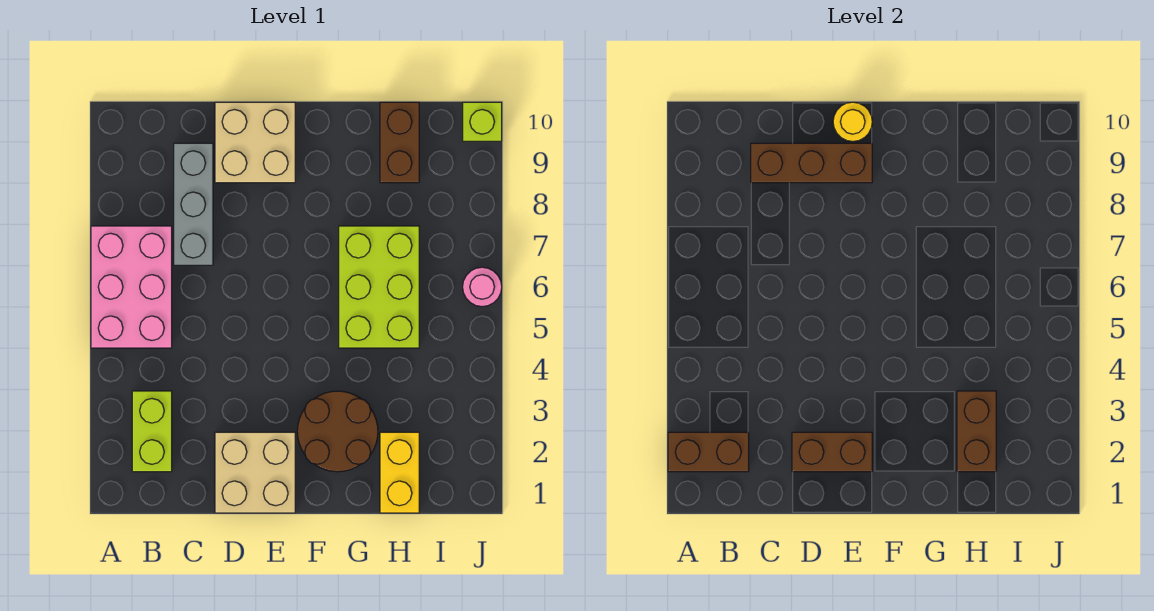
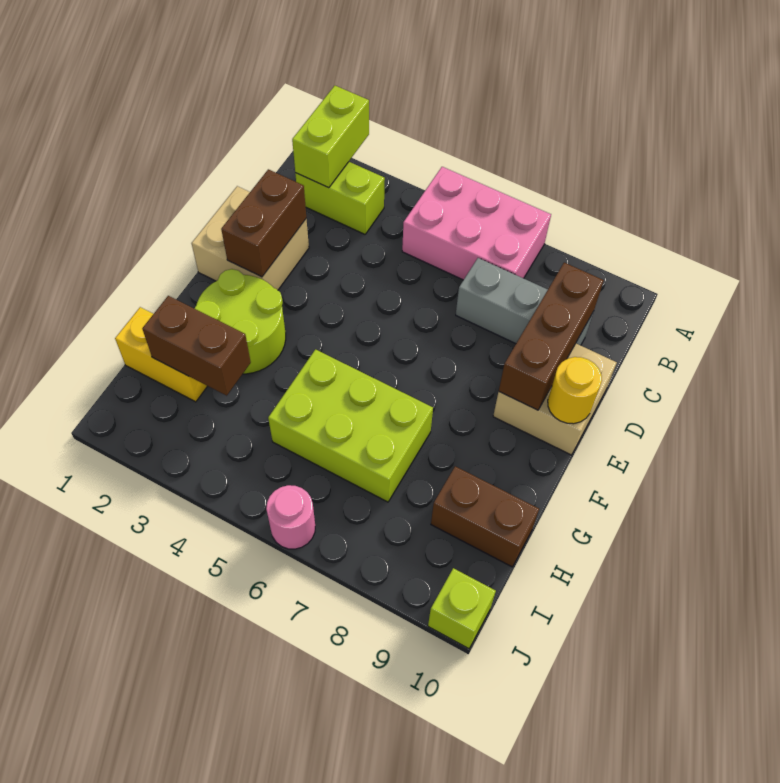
brown 1x2 brick [668,432,749,472] -> lime 1x2 brick [292,86,369,188]
brown 2x2 round brick [297,391,378,472] -> lime 2x2 round brick [195,269,286,374]

